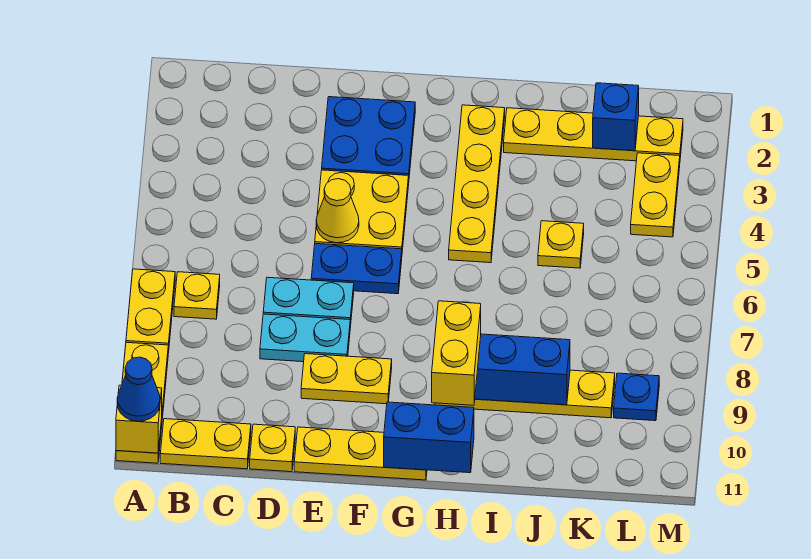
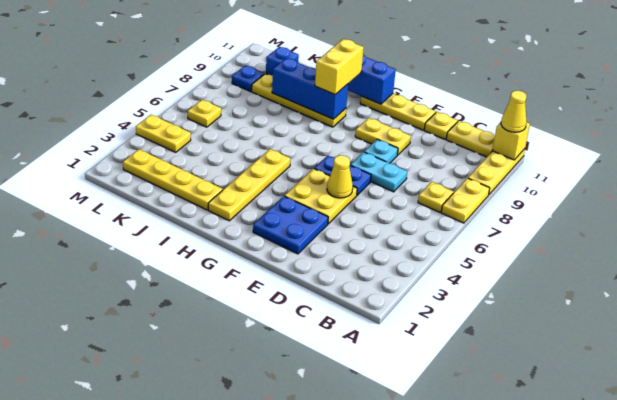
blue 1x1 cone [117,357,160,421] -> yellow 1x1 cone [501,91,527,132]
cyan 1x2 plate [260,314,350,362] -> cyan 1x1 plate [364,139,398,163]
yellow 1x1 plate [538,221,584,268] -> yellow 1x1 plate moved to [188,100,221,127]
blue 1x1 brick [593,83,639,151] -> blue 1x1 brick moved to [266,47,299,75]
yellow 1x2 plate [631,153,680,237] -> yellow 1x2 plate turned to [136,115,191,152]

